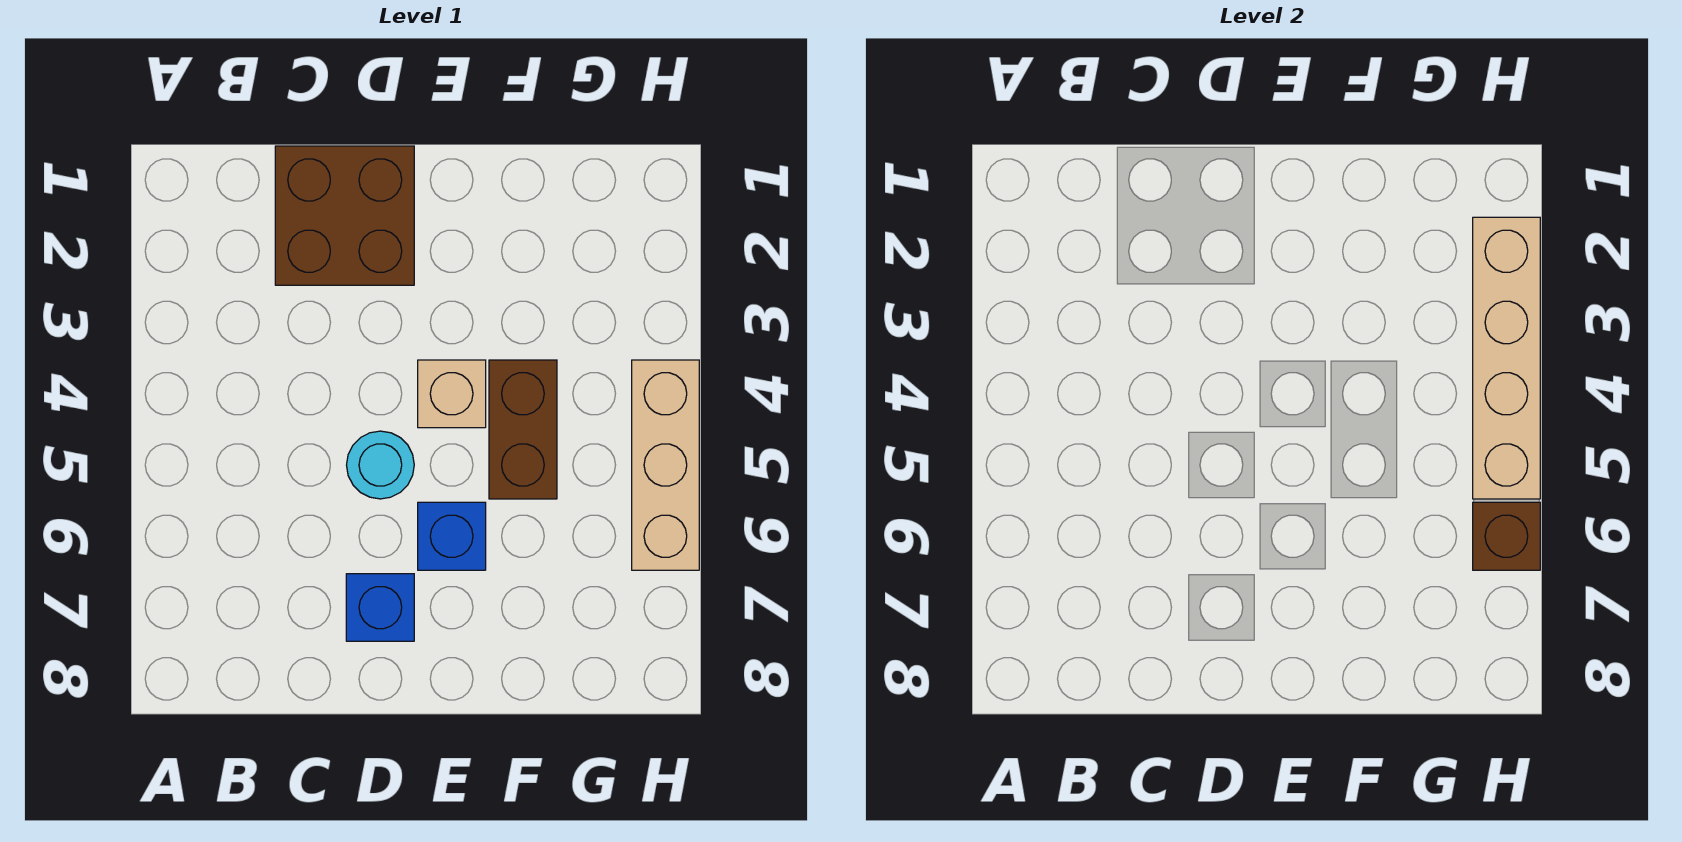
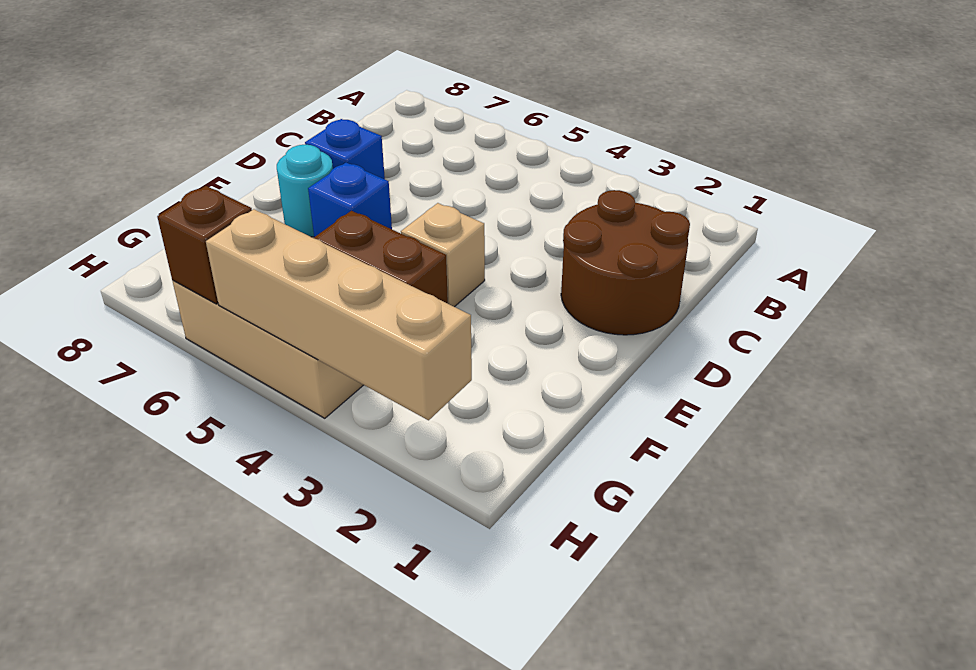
brown 2x2 brick [275,146,414,285] -> brown 2x2 round brick [561,190,690,335]
cyan 1x1 round brick [347,431,414,499] -> cyan 1x1 round brick moved to [277,145,333,237]

